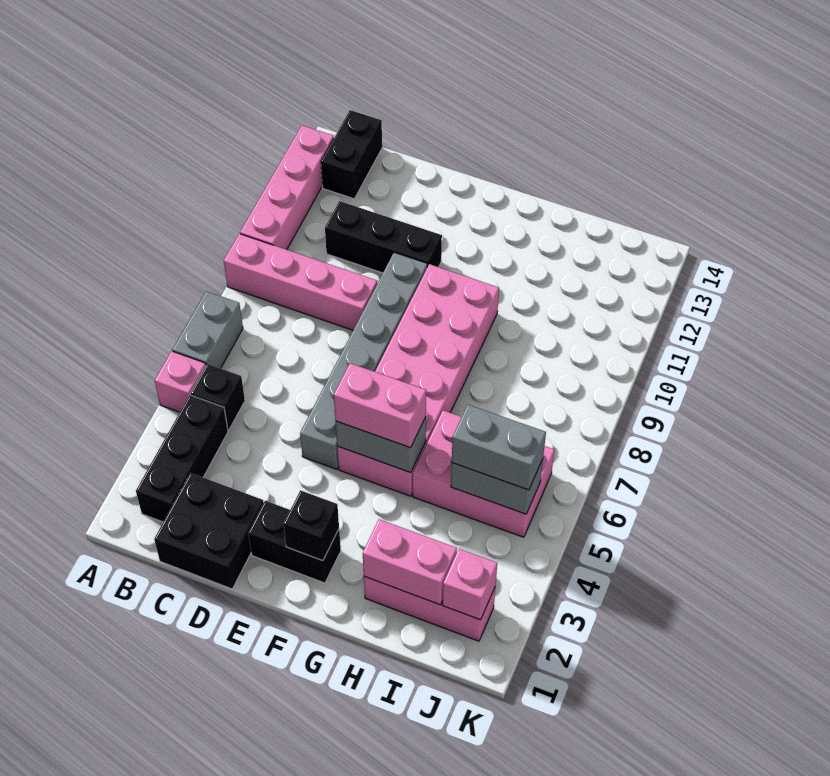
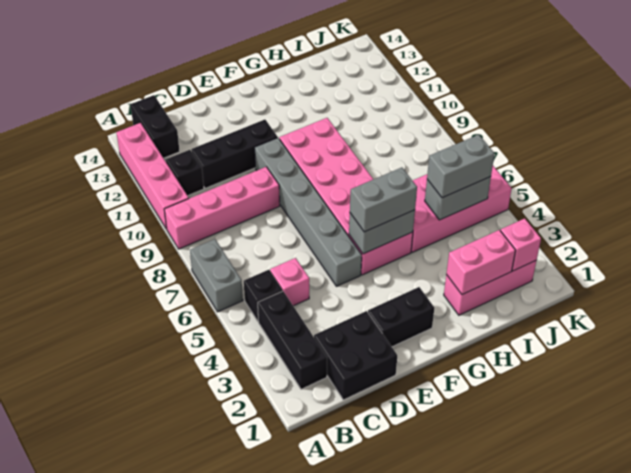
pink 1x1 brick [155,351,206,412] -> pink 1x1 brick moved to [270,258,309,306]
black 1x1 brick [283,490,339,561] -> black 1x1 brick moved to [166,150,204,196]
pink 1x2 brick [334,363,426,448] -> grey 1x2 brick [350,168,417,232]
pink 2x3 brick [413,410,554,537] -> pink 2x4 brick [411,166,512,252]

